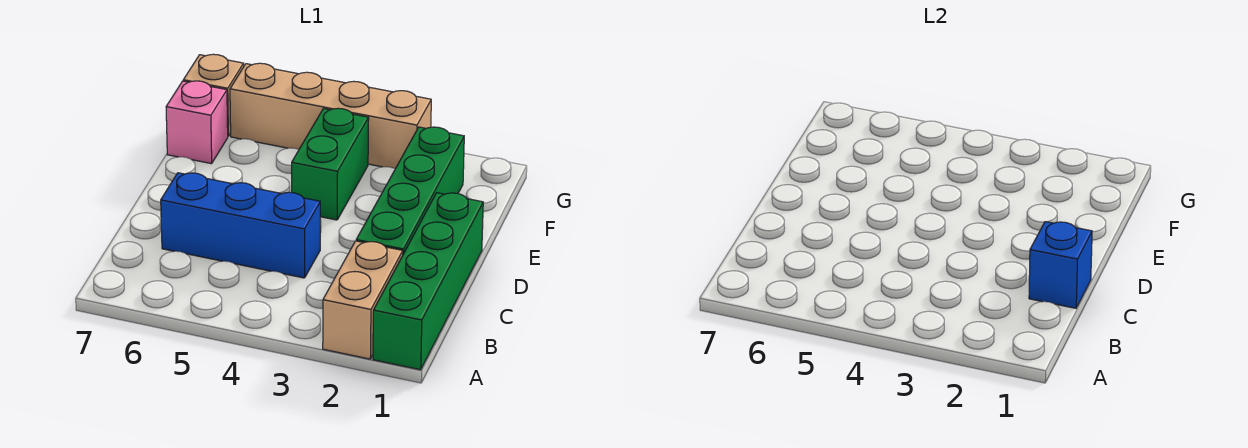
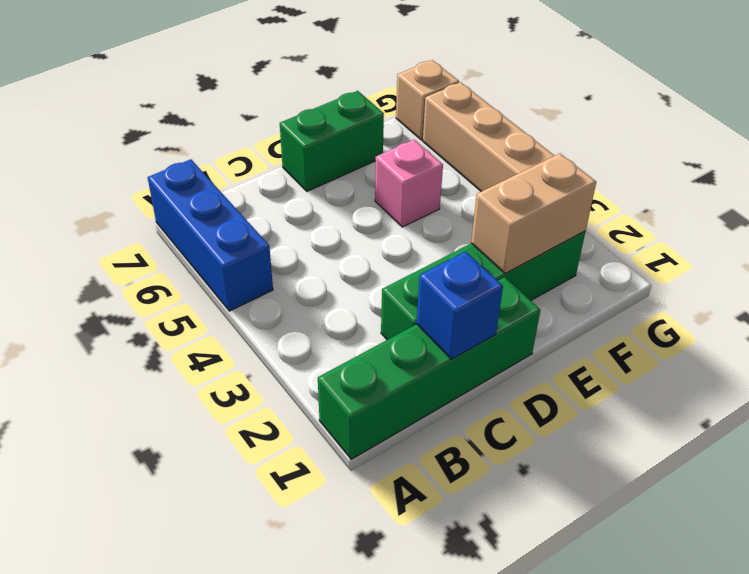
tan 1x2 brick [323,241,403,359] -> tan 1x2 brick moved to [471,154,596,273]
blue 1x3 brick [161,173,320,278] -> blue 1x3 brick moved to [148,159,273,311]
green 1x2 brick [292,108,369,220] -> green 1x2 brick moved to [280,91,384,191]
pink 1x1 brick [166,81,228,164] -> pink 1x1 brick moved to [375,140,443,227]

